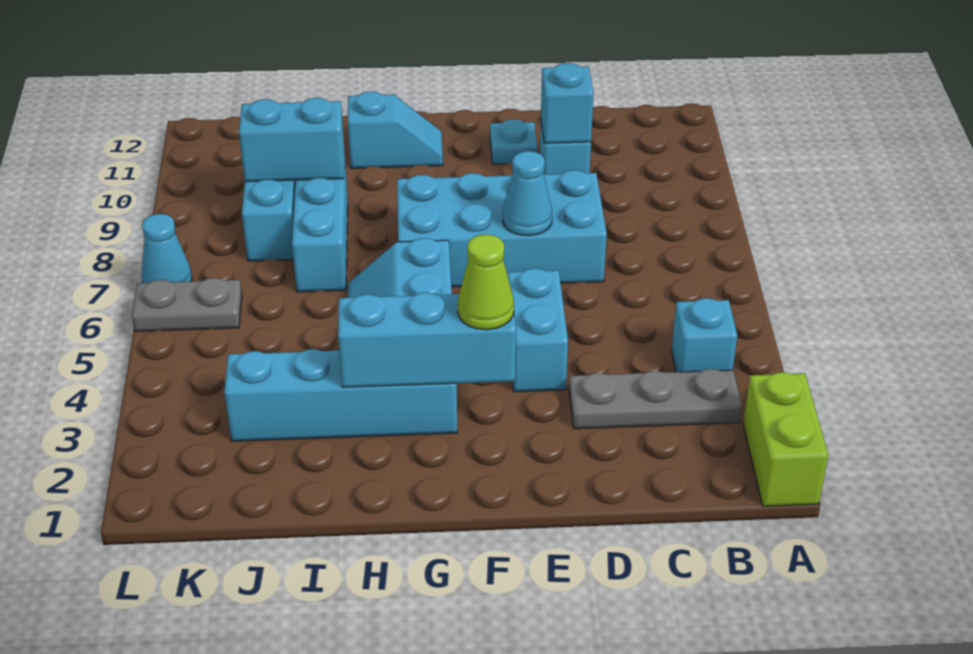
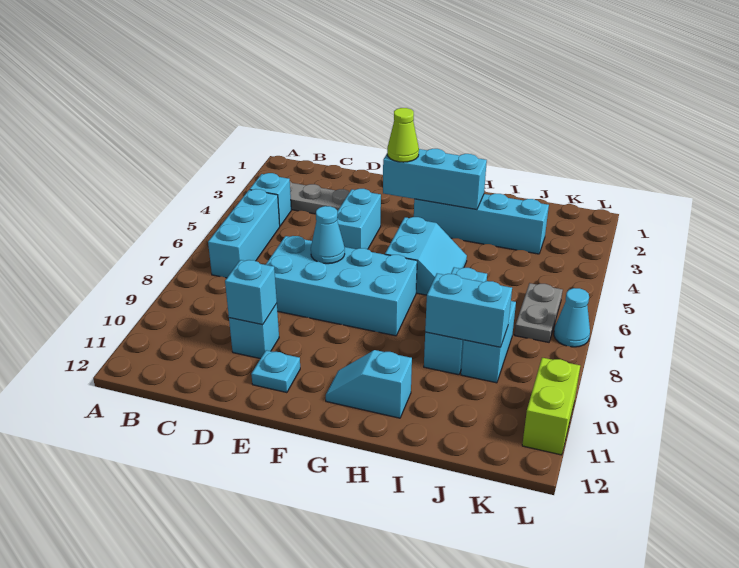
lime 1x2 brick [743,372,828,506] -> lime 1x2 brick moved to [522,358,580,455]
none -> cyan 1x3 brick [208,189,280,278]
grey 1x2 plate [132,278,242,331] -> grey 1x2 plate turned to [515,283,563,342]

